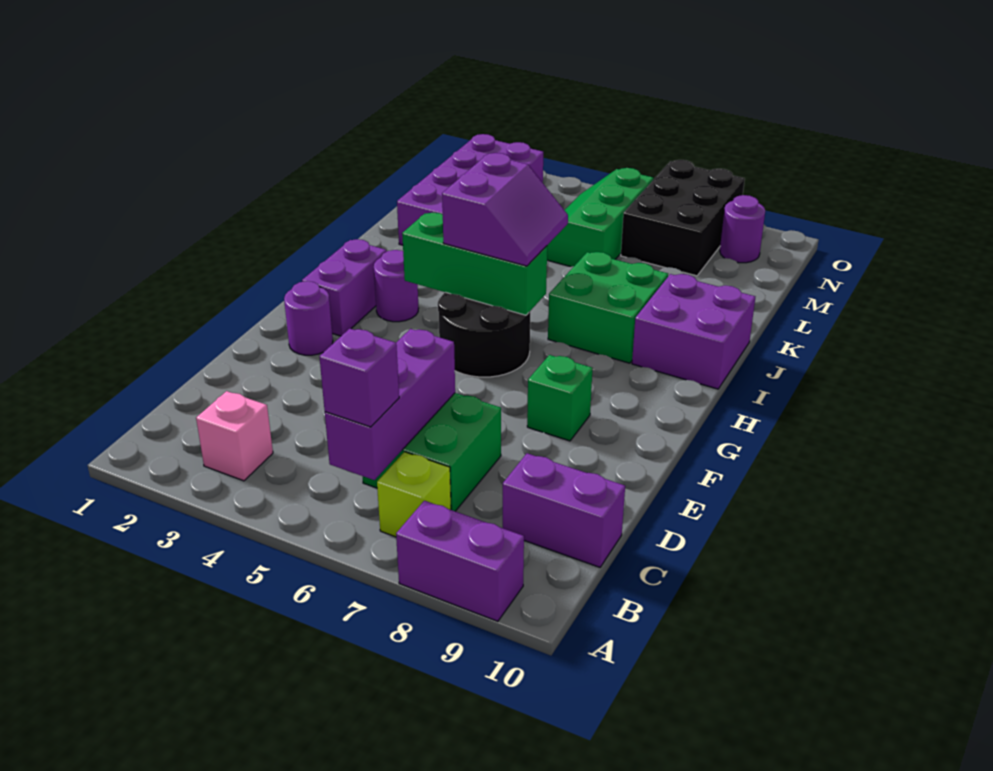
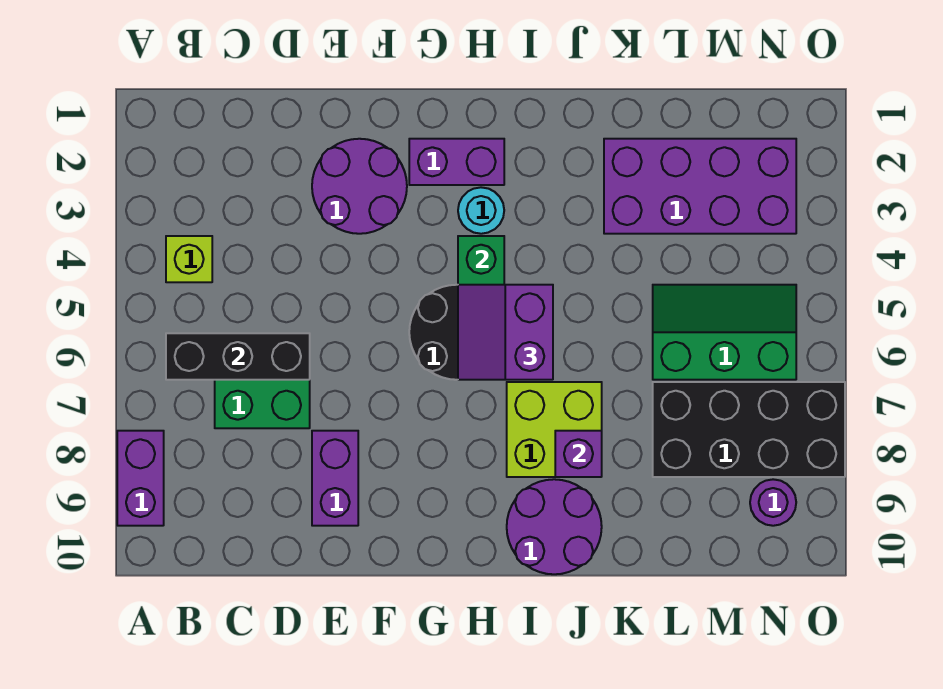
pink 1x1 brick [196,391,273,481] -> none
purple 1x3 brick [325,329,455,480] -> black 1x3 brick [166,333,310,380]
purple 1x1 brick [319,329,399,427] -> purple 1x1 brick moved to [555,431,602,477]
lime 1x1 brick [377,452,451,537] -> lime 1x1 brick moved to [166,236,212,282]
purple 1x2 brick [503,453,625,567] -> purple 1x2 brick moved to [312,431,358,526]
purple 1x1 round brick [284,281,333,355] -> purple 2x2 round brick [312,139,407,234]
green 1x1 brick [527,355,593,441] -> none
purple 1x1 round brick [374,250,419,322] -> cyan 1x1 round brick [458,187,504,234]
purple 2x2 slope [442,153,568,266] -> purple 2x2 slope turned to [458,285,553,380]
green 2x2 brick [548,252,668,363] -> lime 2x2 brick [507,382,602,477]
purple 2x2 brick [632,274,755,389] -> purple 2x2 round brick [507,479,602,574]
black 2x3 brick [621,160,745,276] -> black 2x4 brick [653,382,845,477]

